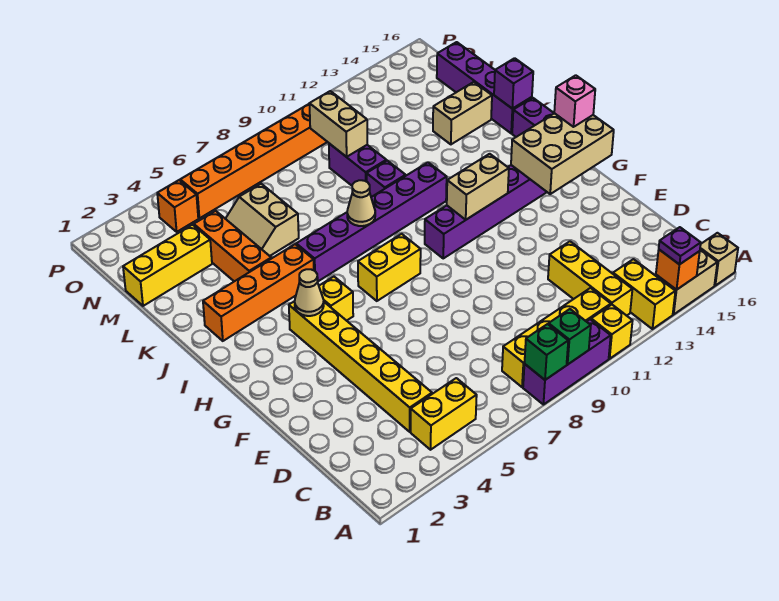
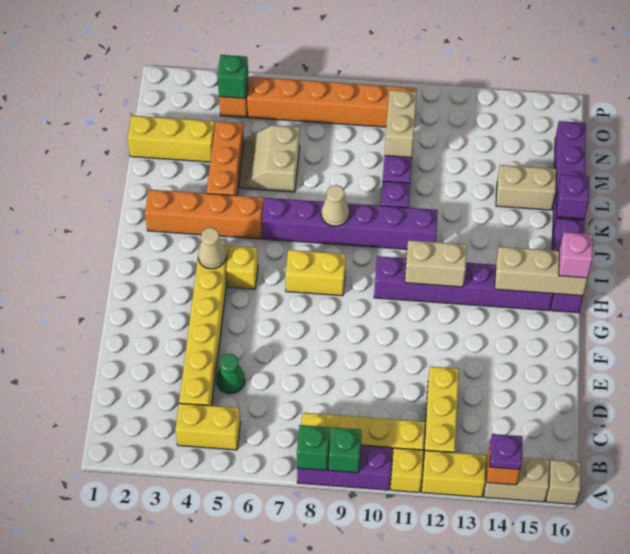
yellow 1x2 brick [613,259,675,329] -> yellow 1x2 brick turned to [422,450,486,497]
none -> green 1x1 cone [216,354,245,394]
tan 2x3 brick [511,113,614,194] -> tan 1x3 brick [495,247,588,296]
none -> green 1x1 brick [217,55,248,98]

